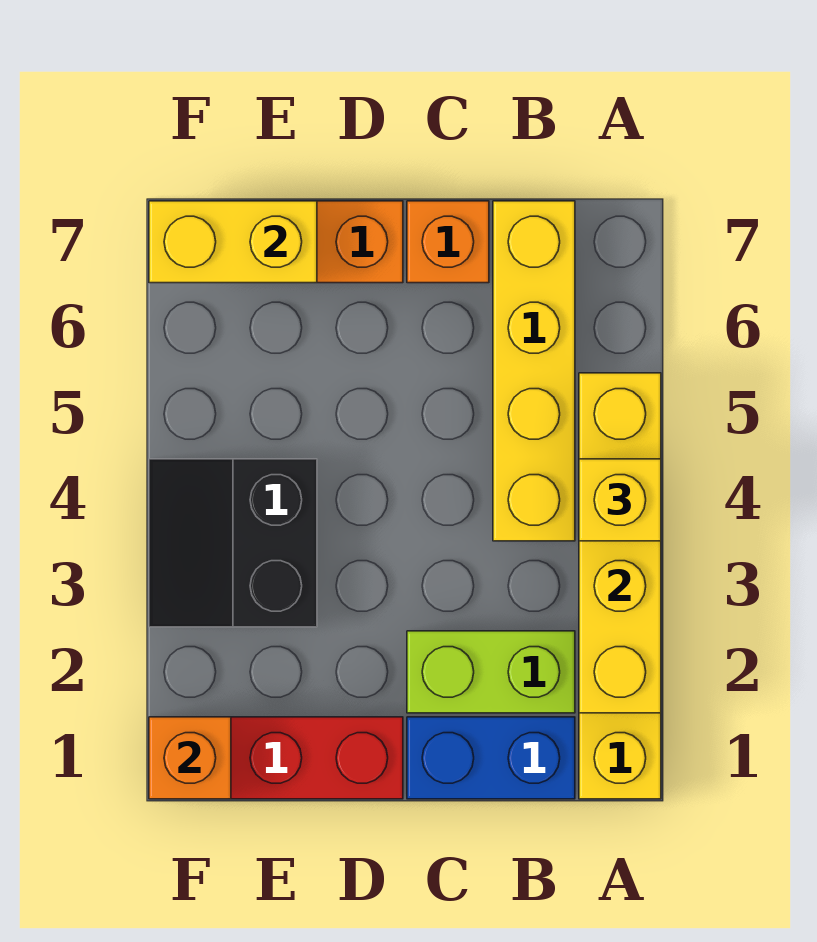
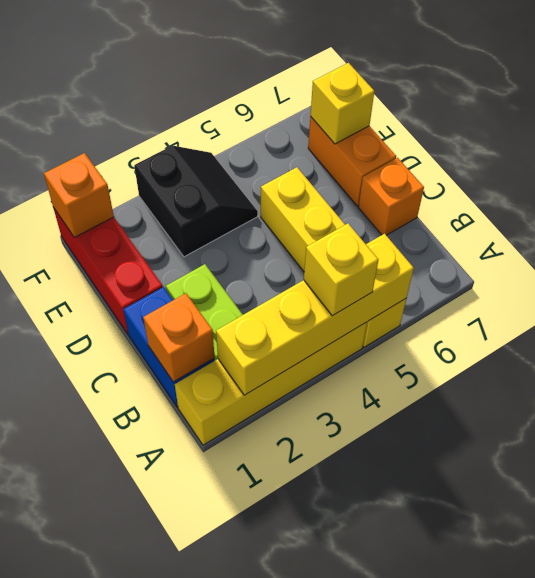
none -> orange 1x1 brick [143,293,215,382]
yellow 1x4 brick [493,201,575,541] -> yellow 1x4 brick turned to [261,167,406,347]
black 2x2 slope [149,459,317,627] -> black 2x2 slope turned to [134,146,258,257]
yellow 1x2 brick [149,201,317,283] -> yellow 1x1 brick [310,63,374,144]

